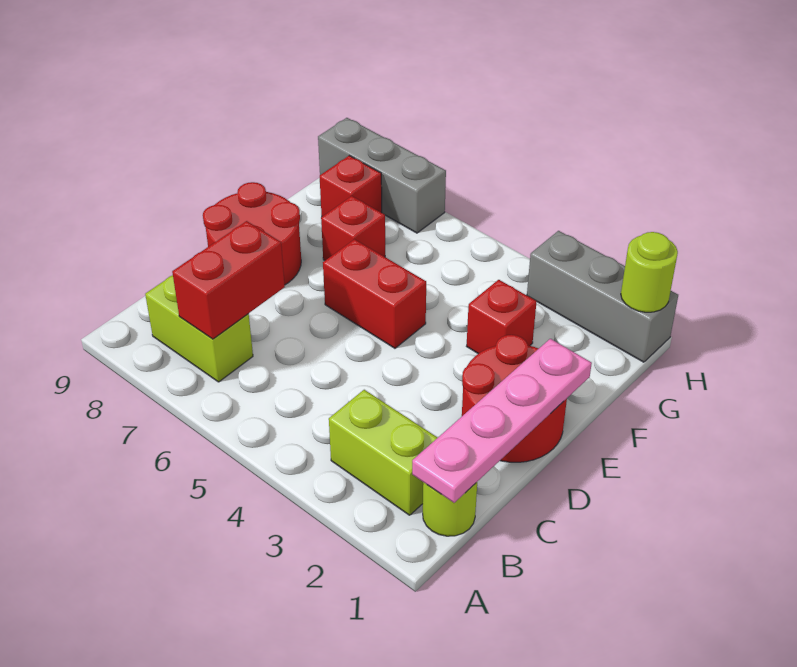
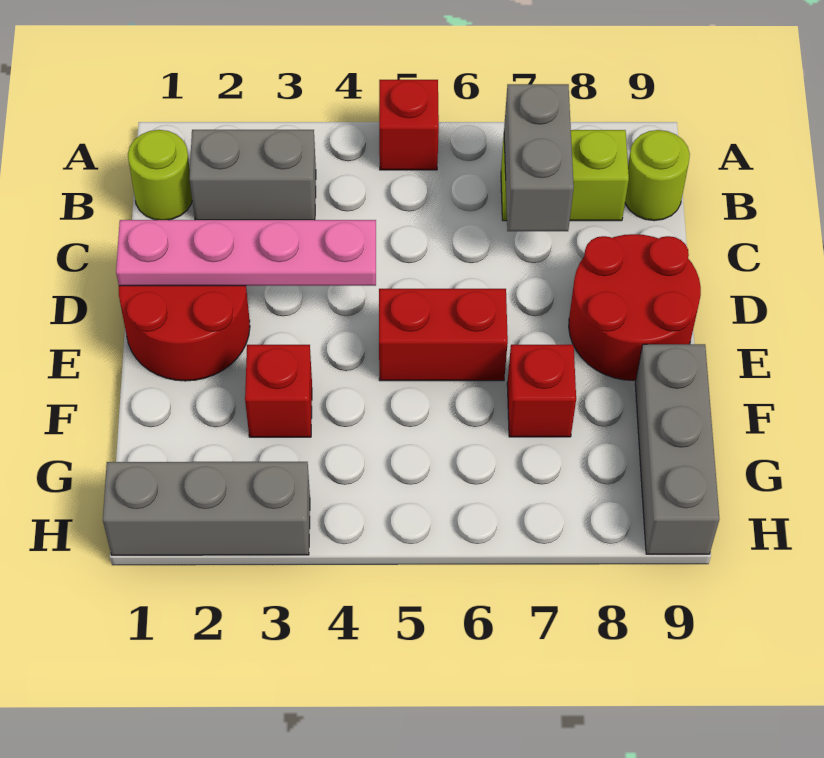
pink 1x4 plate [412,339,592,503] -> pink 1x4 plate turned to [116,220,376,286]
lime 1x2 brick [329,390,438,515] -> grey 1x2 brick [189,130,316,220]
red 1x2 brick [172,221,285,339] -> grey 1x2 brick [504,84,574,231]
red 1x1 brick [320,156,382,216] -> red 1x1 brick moved to [379,80,439,170]
lime 1x1 round brick [621,232,678,312] -> lime 1x1 round brick moved to [625,130,690,221]
grey 1x3 brick [318,118,446,233] -> grey 1x3 brick turned to [635,344,719,554]

